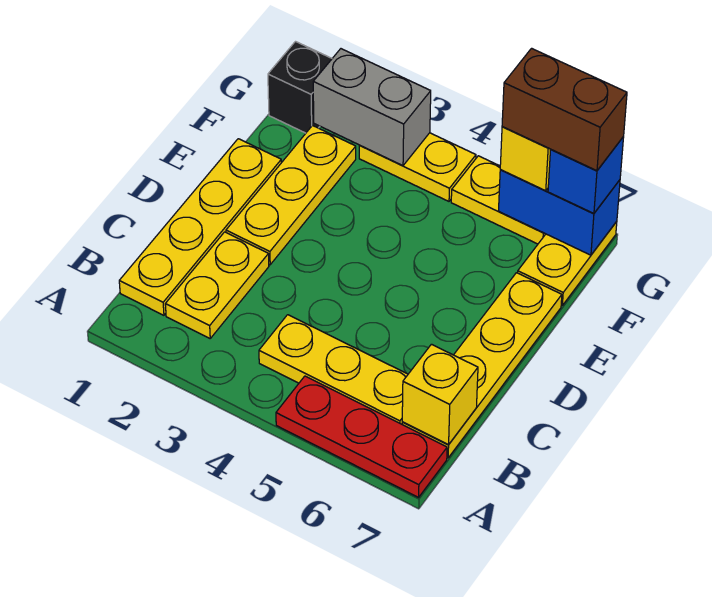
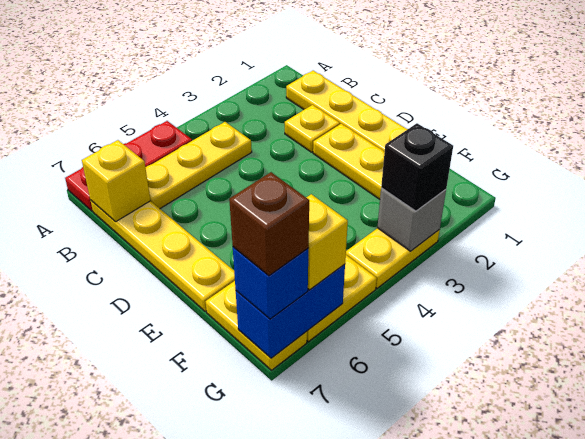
yellow 1x2 plate [165,232,269,338] -> yellow 1x1 plate [285,105,340,152]
black 1x1 brick [268,42,332,133] -> black 1x1 brick moved to [381,123,453,211]
grey 1x2 brick [313,49,431,166] -> grey 1x1 brick [377,188,446,251]
brown 1x2 brick [502,48,627,171] -> brown 1x1 brick [229,172,309,276]

